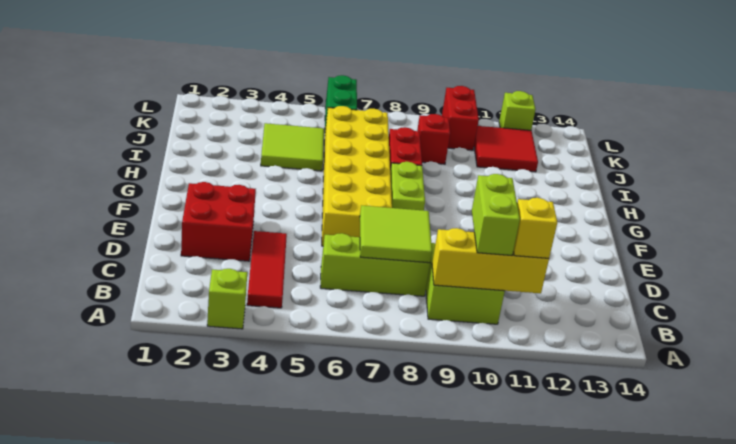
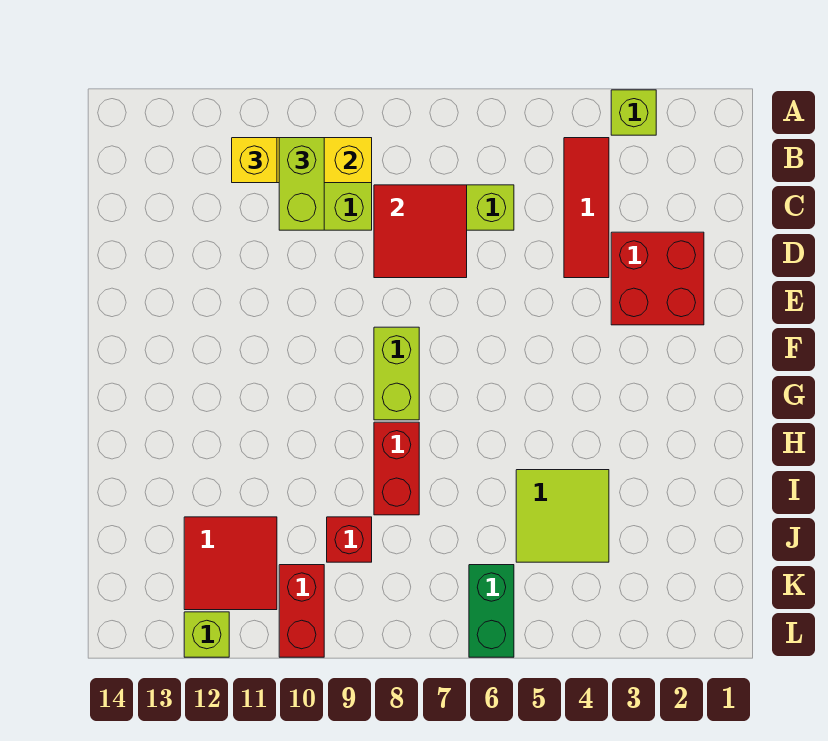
lime 2x2 tile [360,206,432,263] -> red 2x2 tile [374,185,467,278]
yellow 2x6 brick [322,106,392,246] -> none

